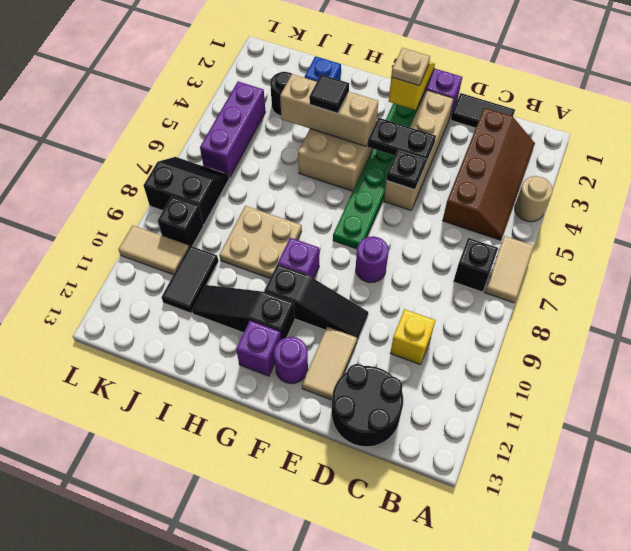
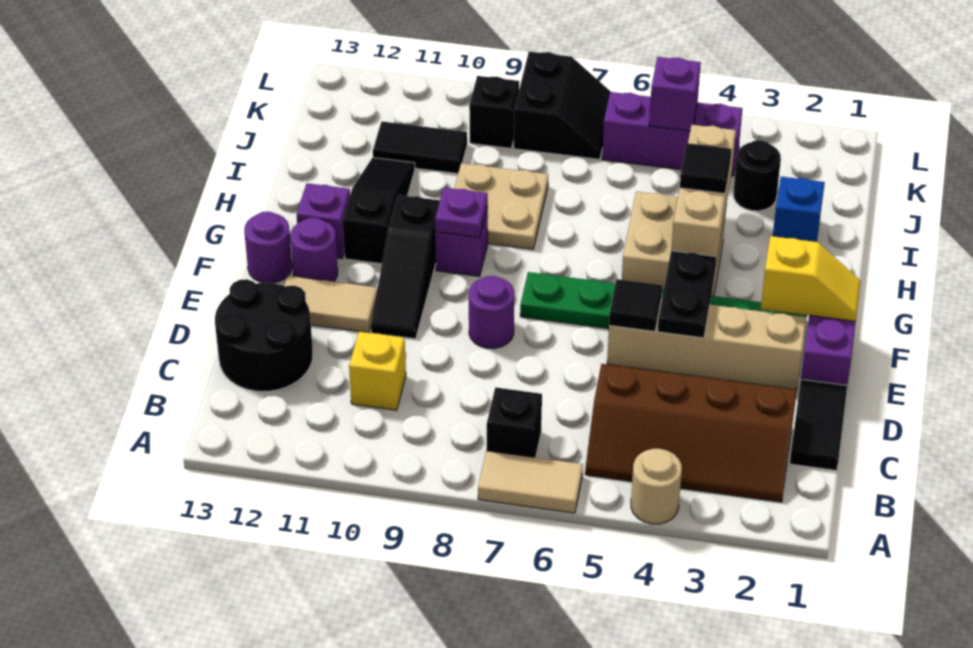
black 1x1 plate [386,151,426,190] -> black 1x1 tile [609,279,662,331]
tan 1x1 plate [391,48,430,86] -> none
none -> purple 1x1 round brick [244,212,292,283]
none -> purple 1x1 plate [435,187,488,237]
none -> purple 1x1 brick [649,57,701,131]
tan 1x2 tile [118,225,189,275] -> none

